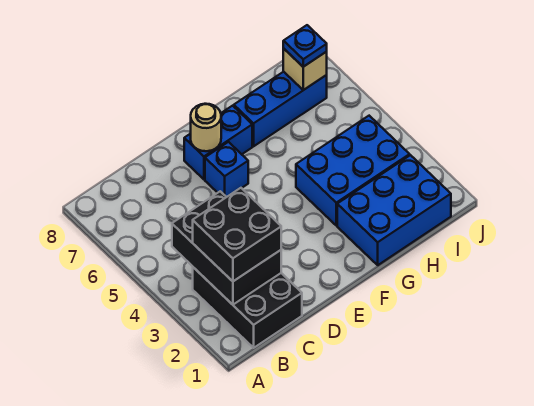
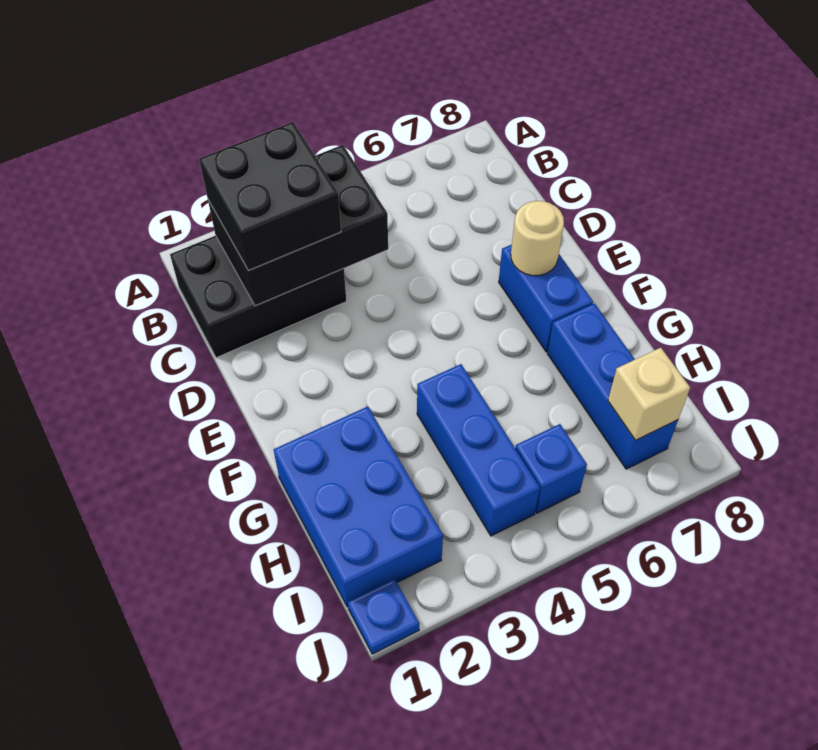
blue 1x1 brick [205,142,248,197] -> blue 1x1 brick moved to [515,424,587,513]
blue 2x3 brick [296,116,410,226] -> blue 1x3 brick [417,364,540,536]
blue 1x1 plate [283,25,327,67] -> blue 1x1 plate moved to [348,579,419,654]

